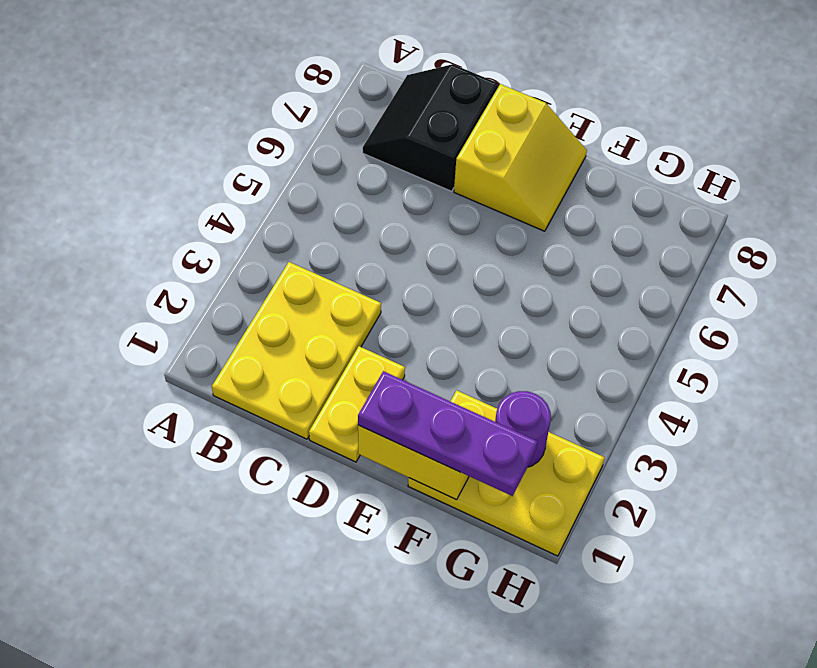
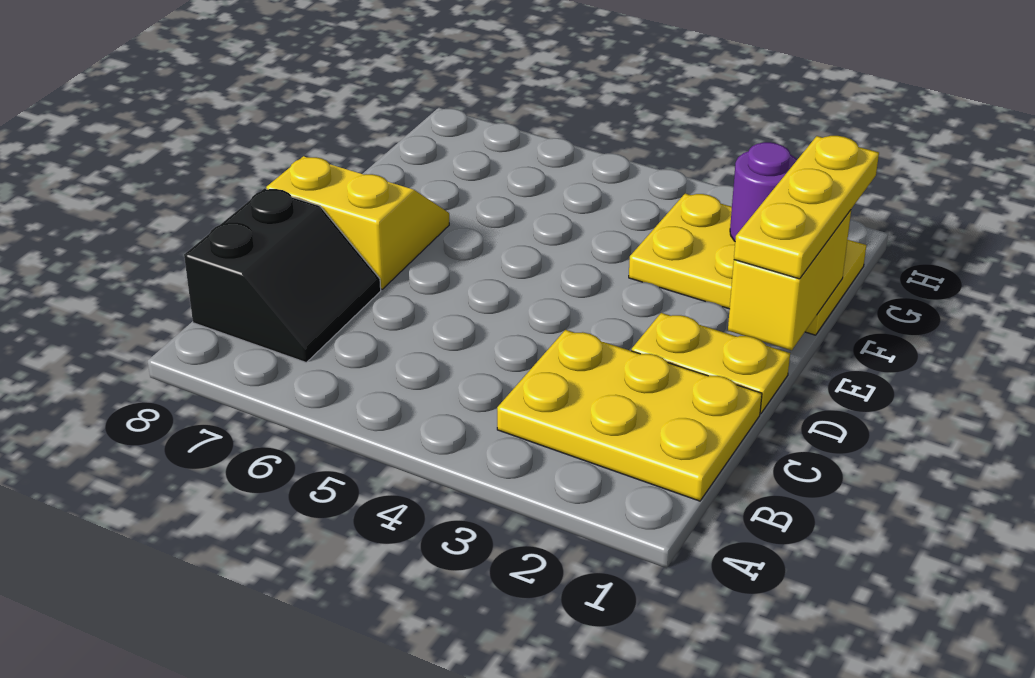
black 2x2 slope [363,64,498,191] -> black 2x2 slope turned to [184,188,381,362]
purple 1x3 plate [358,371,538,496] -> yellow 1x3 plate [734,136,879,279]
yellow 2x3 plate [408,390,605,556] -> yellow 2x3 plate turned to [629,193,866,335]

